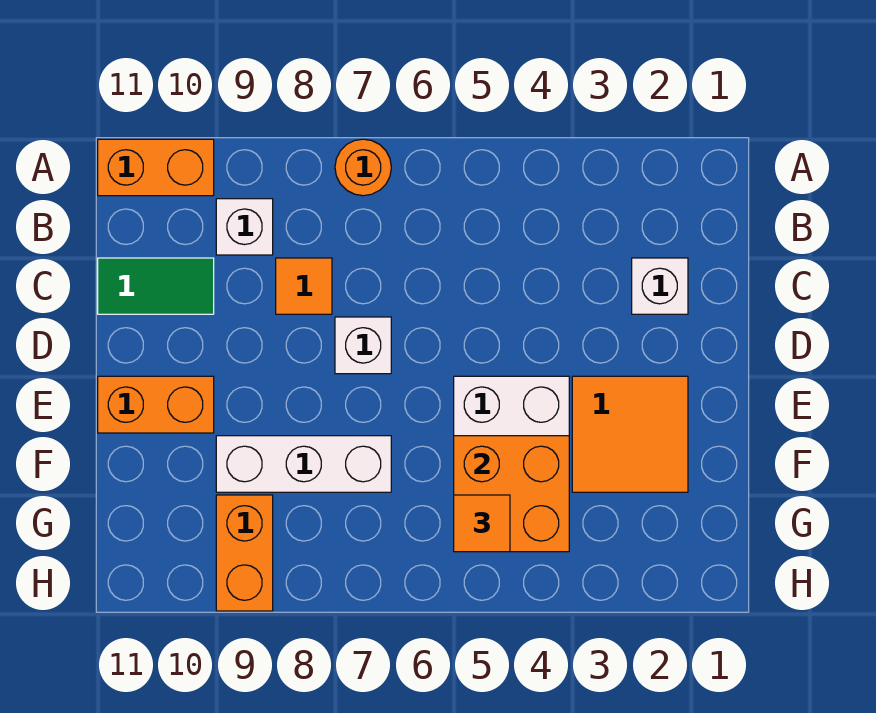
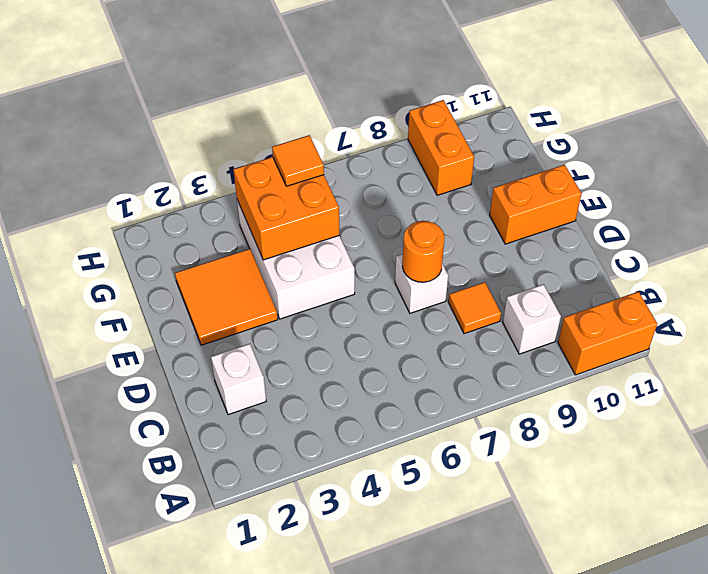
orange 1x1 round brick [335,139,391,196] -> orange 1x1 round brick moved to [402,221,445,282]
green 1x2 tile [98,258,214,314] -> none
white 1x3 brick [216,436,391,492] -> none

